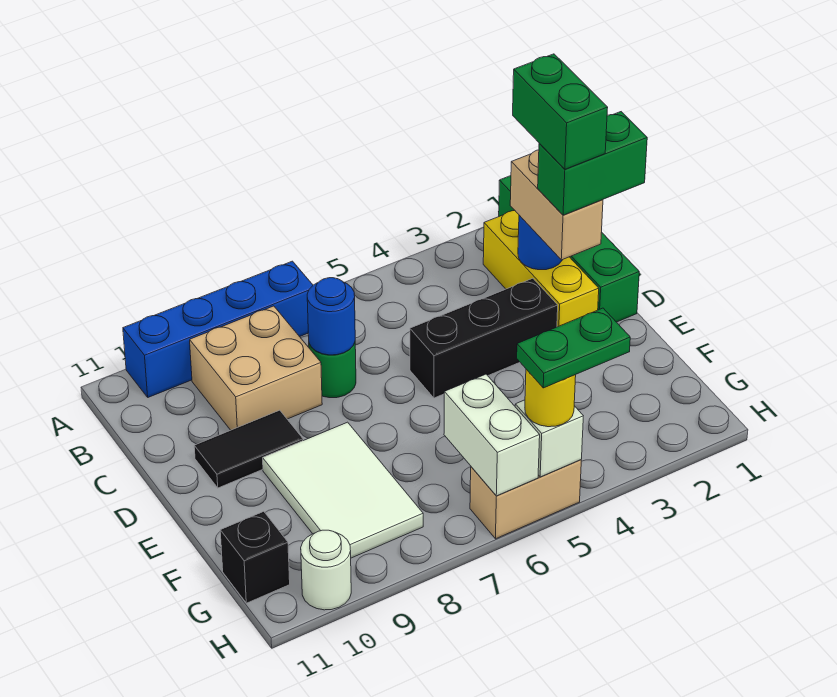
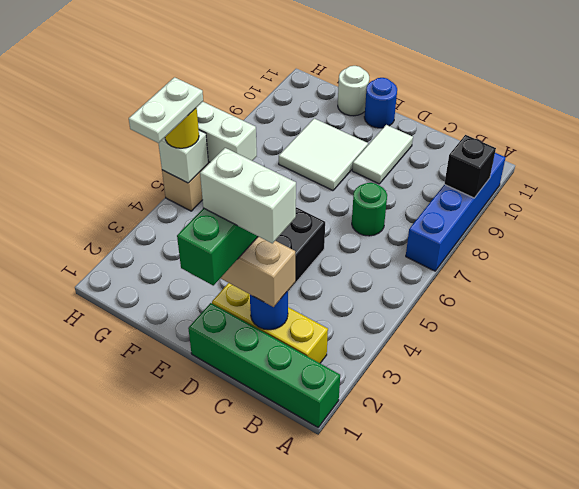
tan 2x2 brick [190,306,322,430] -> none
green 1x2 brick [513,54,608,169] -> white 1x2 brick [200,148,296,243]
blue 1x1 round brick [307,278,355,355] -> blue 1x1 round brick moved to [364,78,397,128]
black 1x2 tile [194,410,303,488] -> white 1x2 tile [352,125,413,184]
white 2x3 tile [263,422,423,558] -> white 2x2 tile [279,118,368,191]
black 1x1 brick [220,511,290,603] -> black 1x1 brick moved to [445,135,496,198]
green 1x2 plate [517,308,630,388] -> white 1x2 plate [129,77,203,143]
white 1x1 round brick [301,530,351,610] -> white 1x1 round brick moved to [338,66,369,116]

